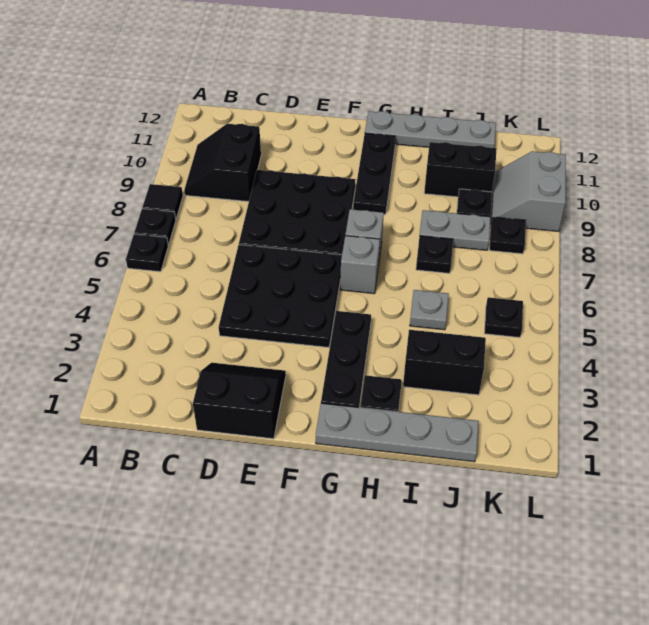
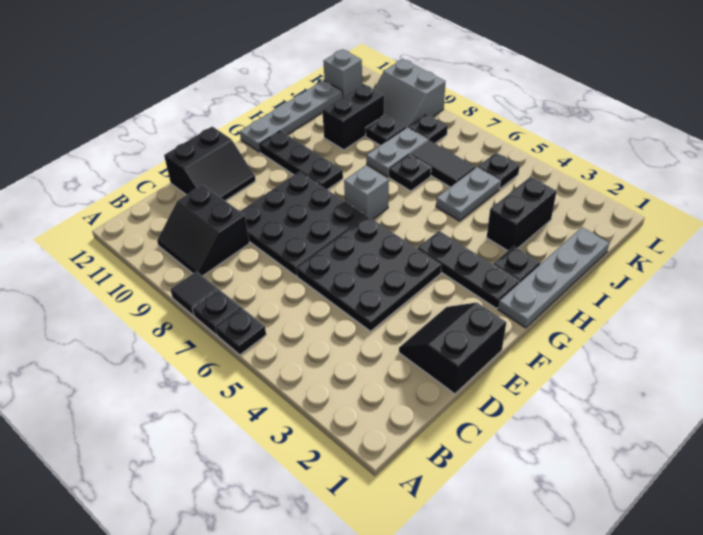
none -> black 2x2 slope [164,127,256,201]
grey 1x1 brick [340,236,380,294] -> grey 1x1 brick moved to [323,49,362,96]
grey 1x1 plate [410,290,449,330] -> grey 1x2 plate [436,167,500,221]
none -> black 1x2 tile [410,140,475,187]

